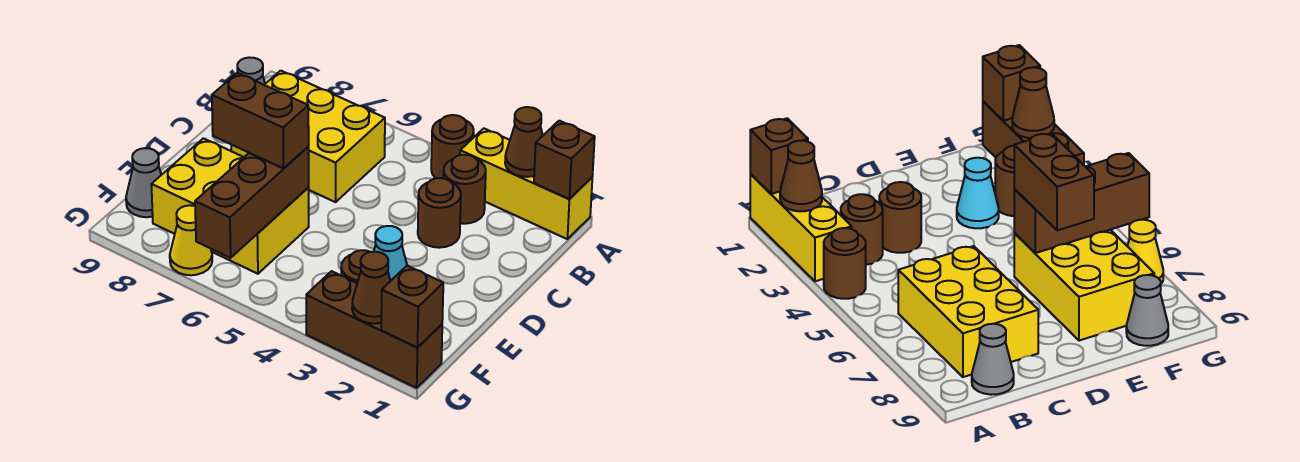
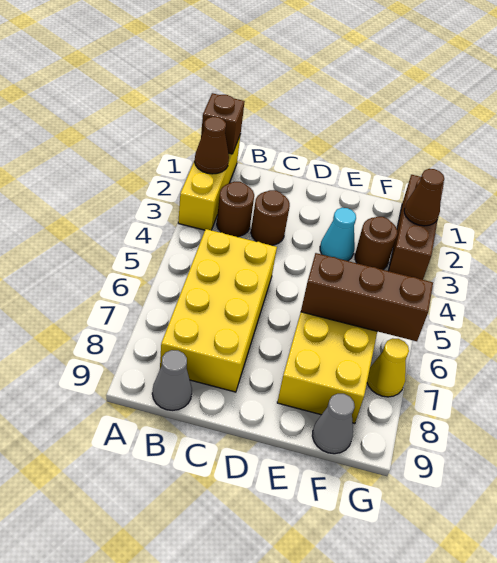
brown 1x1 round brick [431,115,474,178] -> none
yellow 2x3 brick [231,71,385,202] -> yellow 2x4 brick [160,229,277,392]
brown 1x2 brick [212,73,309,169] -> none
brown 1x1 brick [381,266,443,348] -> none

